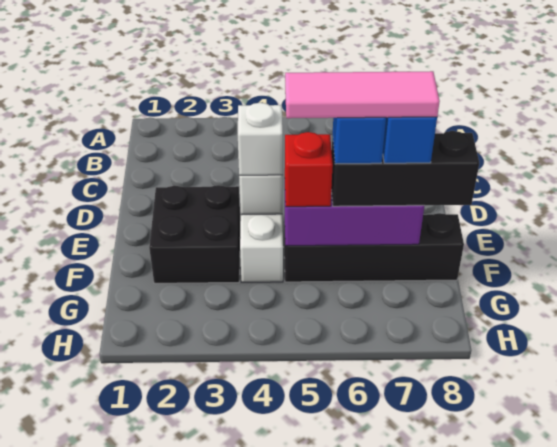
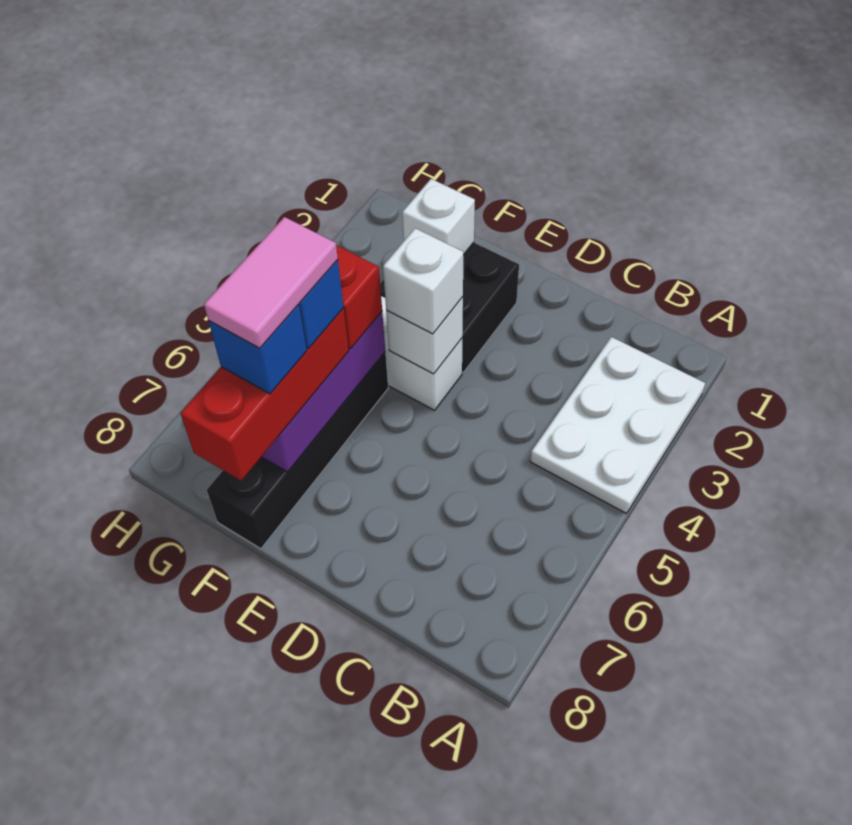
none -> white 2x3 plate [530,337,705,514]
none -> white 1x1 brick [402,179,475,255]
pink 1x3 tile [285,71,440,118] -> pink 1x2 tile [204,217,338,348]
black 1x3 brick [331,131,479,206] -> red 1x3 brick [181,308,349,481]

